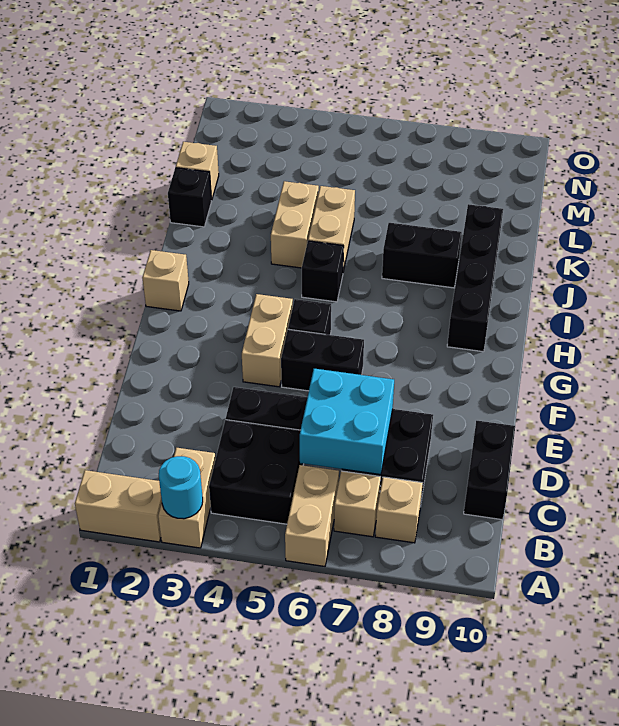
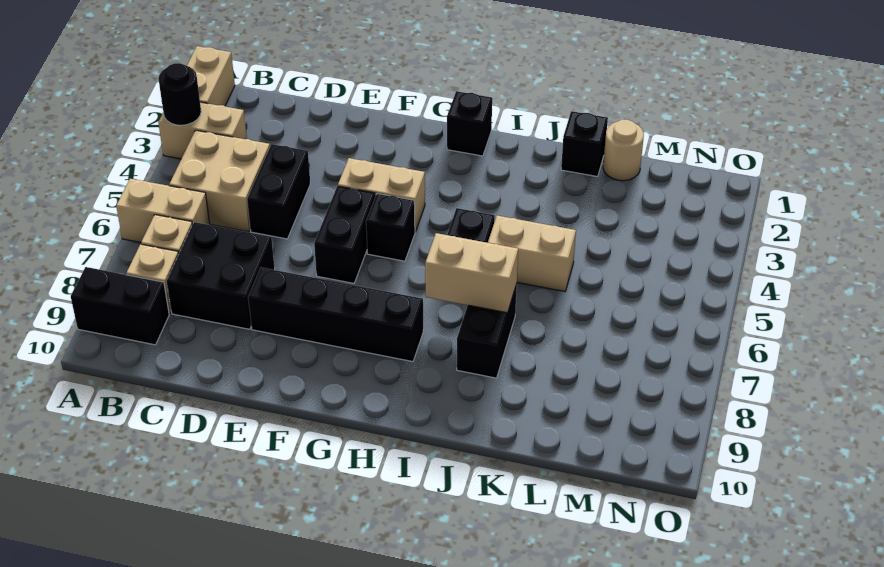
cyan 1x1 round brick [159,456,203,519] -> black 1x1 round brick [158,63,201,125]
black 2x2 brick [209,420,303,524] -> tan 2x2 brick [169,130,270,232]
cyan 2x2 brick [300,369,394,475] -> none
black 1x2 brick [464,421,515,520] -> black 1x2 brick moved to [71,267,169,345]
tan 1x1 brick [142,250,189,311] -> black 1x1 brick [447,91,492,156]
black 1x4 brick [447,204,503,352] -> black 1x4 brick moved to [248,267,423,362]
tan 1x2 brick [271,181,319,268] -> tan 1x2 brick moved to [425,233,518,313]
tan 1x1 brick [176,142,219,200] -> tan 1x1 round brick [603,120,644,181]

